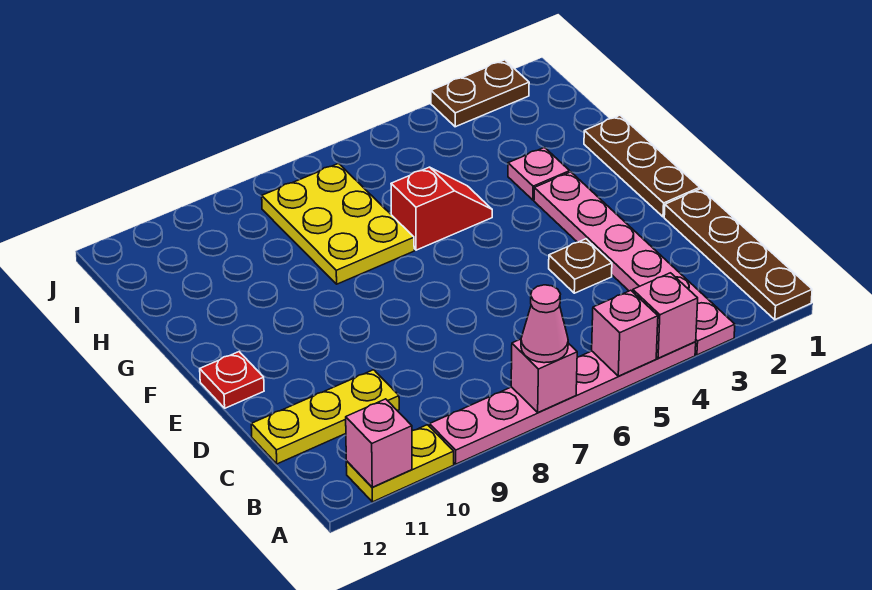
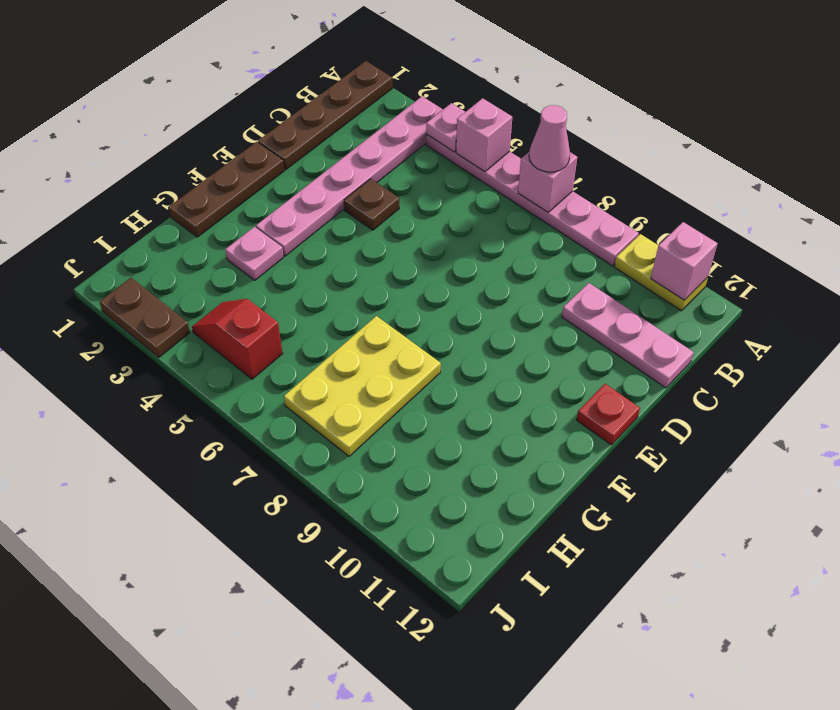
pink 1x1 brick [633,273,698,358] -> pink 1x1 plate [426,103,465,152]
yellow 1x3 plate [251,370,399,464] -> pink 1x3 plate [562,283,694,388]
red 1x2 slope [391,167,492,250] -> red 1x2 slope moved to [192,299,283,379]

